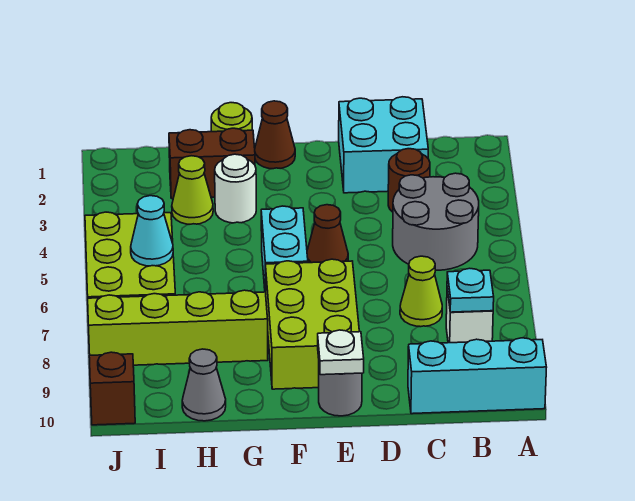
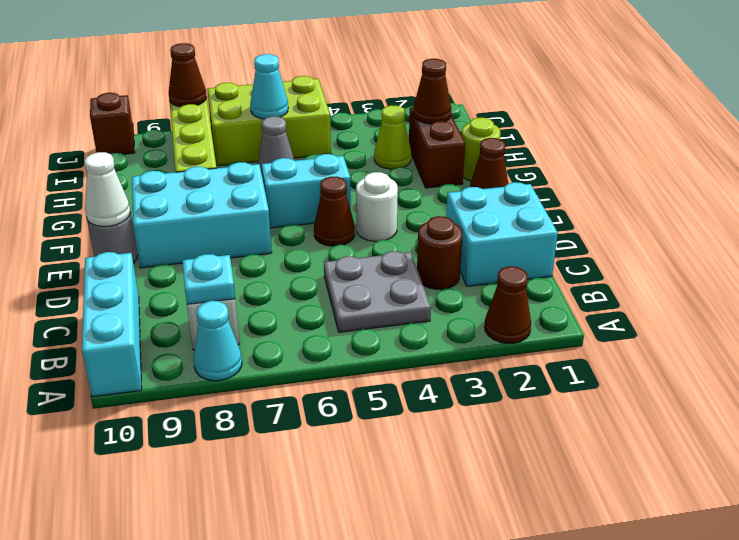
none -> brown 1x1 cone [485,266,531,343]
none -> cyan 1x1 cone [193,301,242,381]
grey 2x2 round brick [393,173,479,270] -> grey 2x2 plate [324,251,431,332]
lime 1x1 cone [400,256,442,327] -> none
lime 2x3 brick [265,259,359,389] -> cyan 2x3 brick [132,162,272,268]
white 1x1 plate [318,330,364,375] -> white 1x1 cone [85,152,130,226]
white 1x1 round brick [215,154,256,223] -> white 1x1 round brick moved to [356,172,398,241]
none -> brown 1x1 cone [413,59,451,124]
grey 1x1 cone [182,349,226,421] -> grey 1x1 cone moved to [258,116,294,174]
none -> brown 1x1 cone [169,43,207,107]

